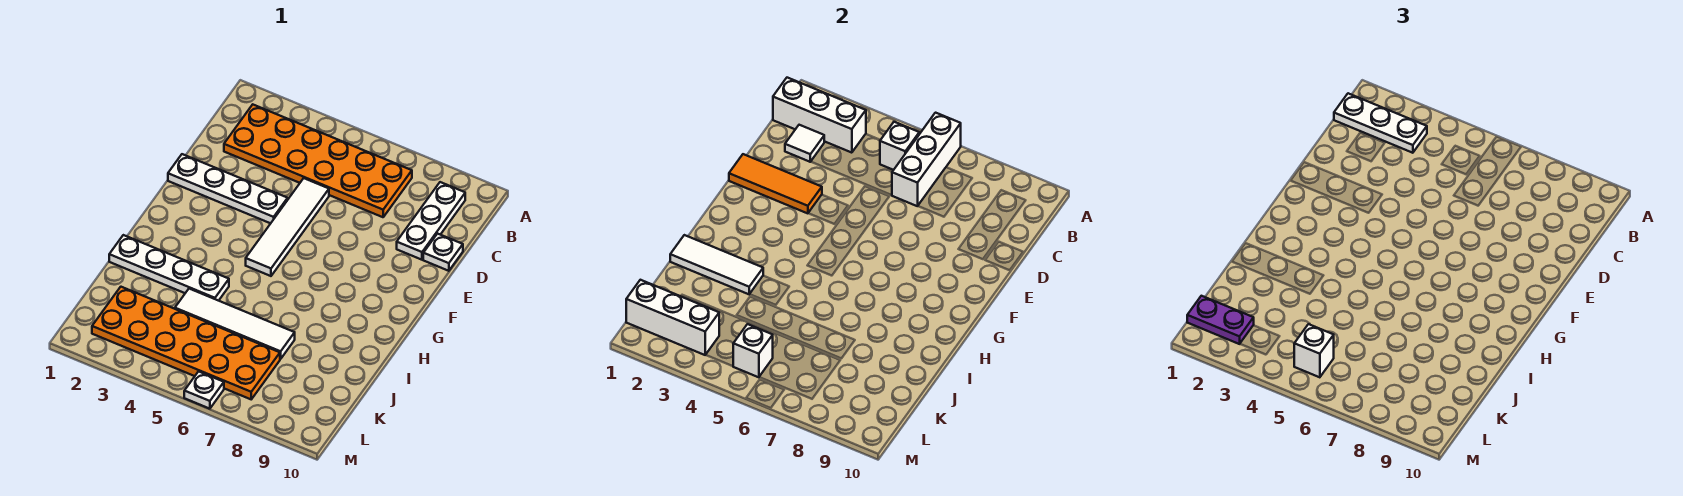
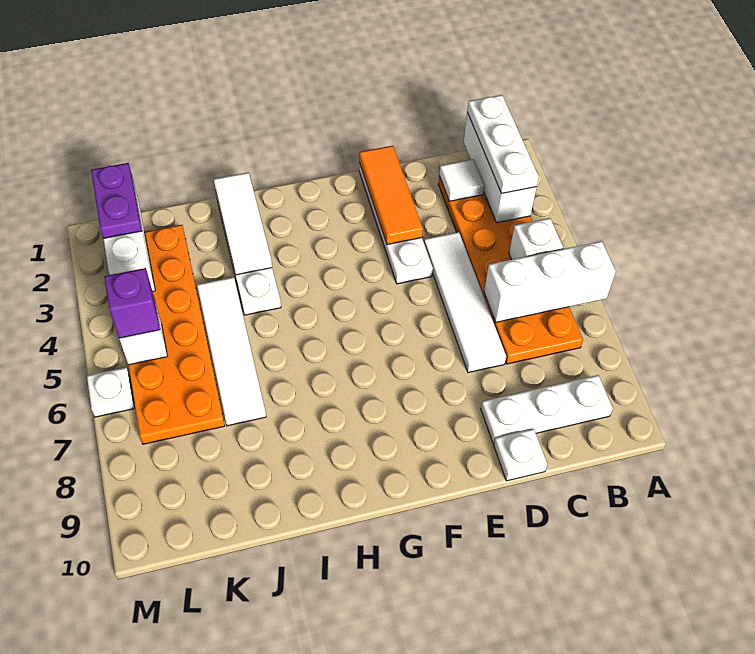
white 1x4 tile [246,178,329,276] -> white 1x4 tile turned to [424,232,506,373]
white 1x1 brick [1294,324,1334,377] -> purple 1x1 brick [104,268,160,338]

